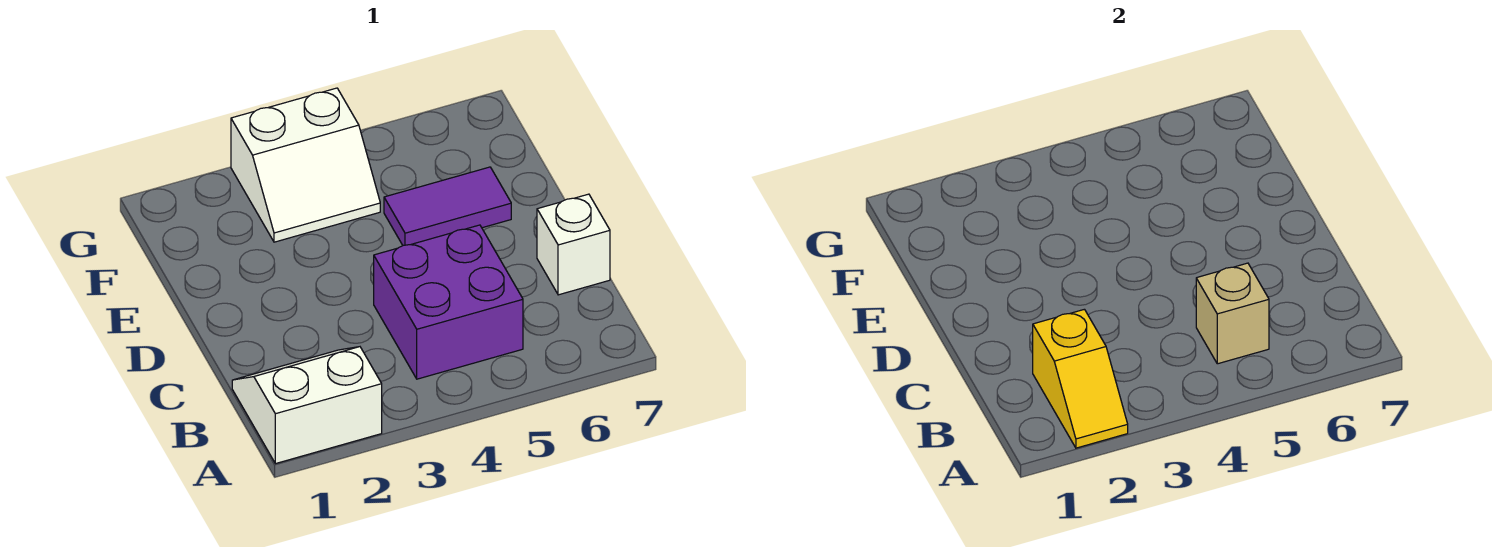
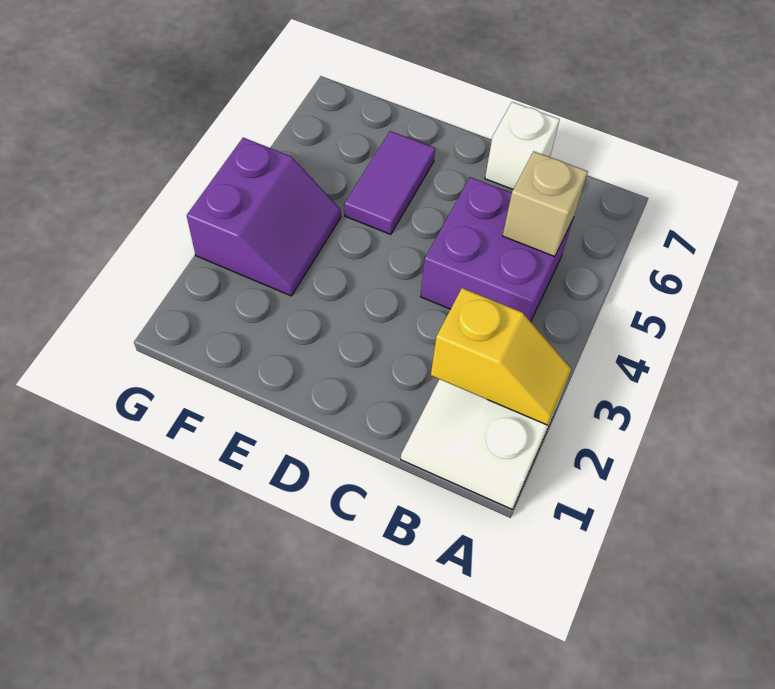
white 2x2 slope [231,88,380,242] -> purple 2x2 slope [187,138,341,296]

